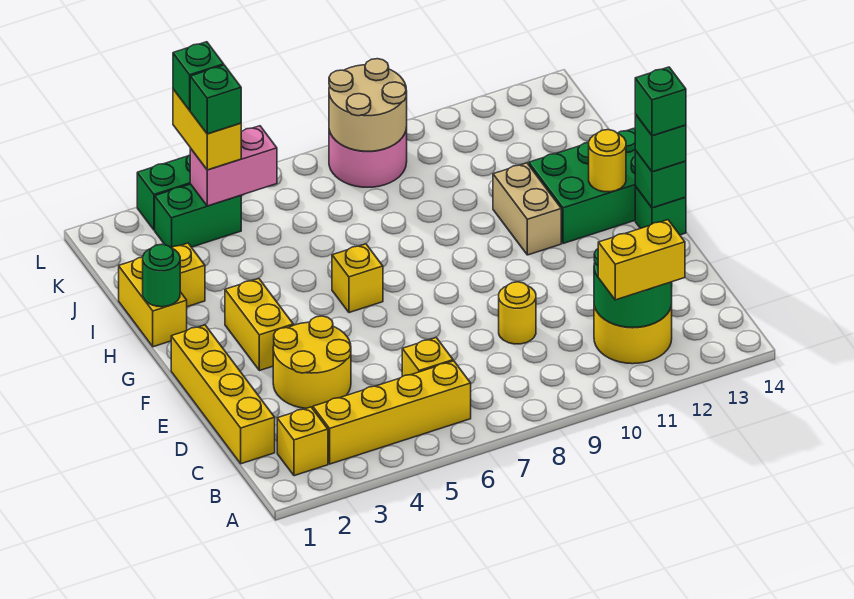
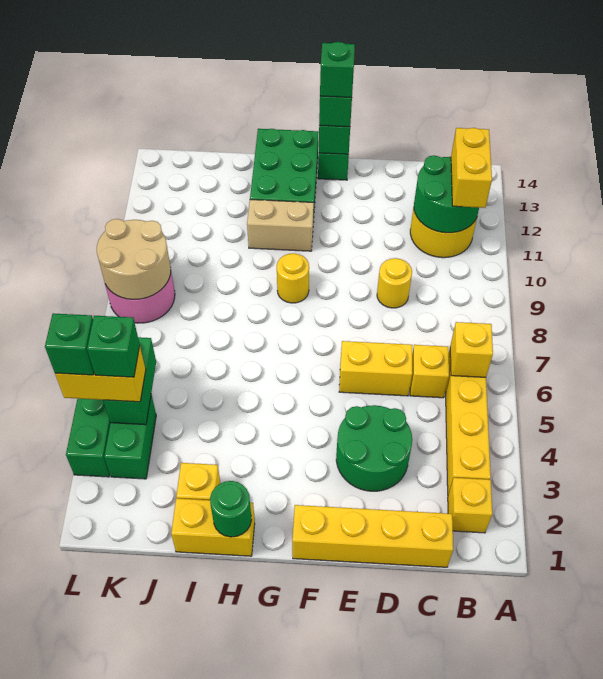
yellow 2x2 round brick [273,316,351,409] -> green 2x2 round brick [336,405,412,491]
yellow 1x2 brick [225,279,293,371] -> yellow 1x2 brick moved to [339,341,412,396]
yellow 1x1 brick [332,244,383,313] -> yellow 1x1 brick moved to [450,322,493,377]
yellow 1x1 round brick [589,130,626,192] -> yellow 1x1 round brick moved to [277,253,309,303]
pink 1x2 brick [190,126,277,206] -> green 1x2 brick [103,337,156,425]

